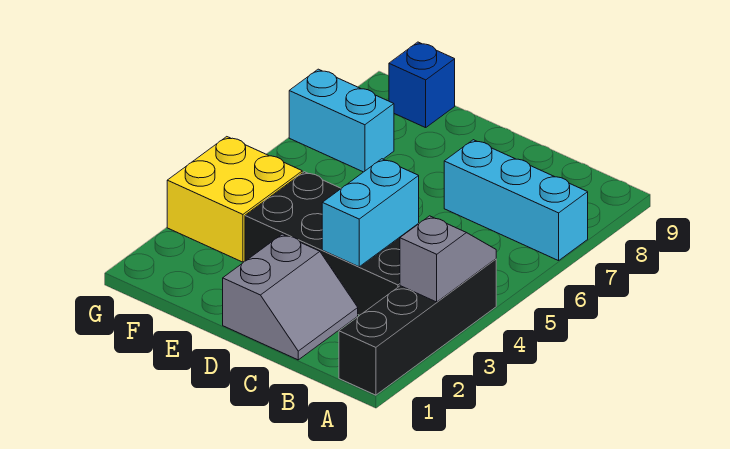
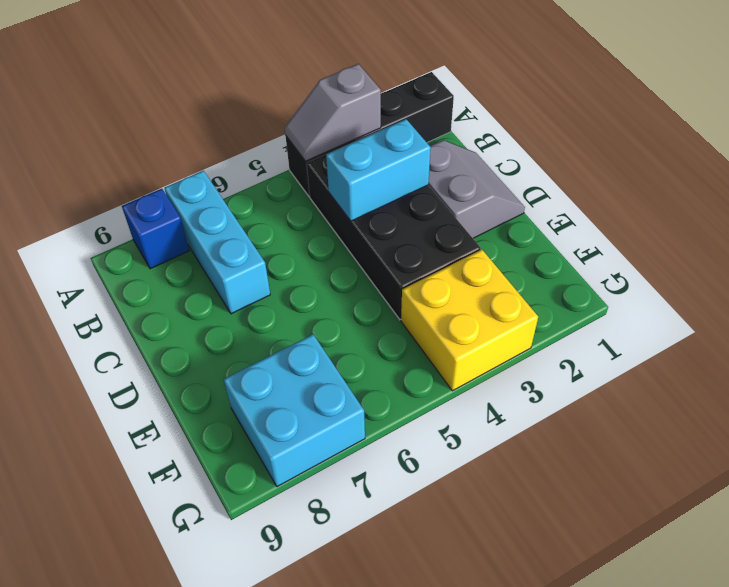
grey 2x2 slope [223,234,358,360] -> grey 2x2 slope turned to [428,140,525,238]
cyan 1x2 brick [289,69,394,172] -> cyan 2x2 brick [224,334,365,487]
blue 1x1 brick [389,42,455,128] -> blue 1x1 brick moved to [122,189,189,269]

